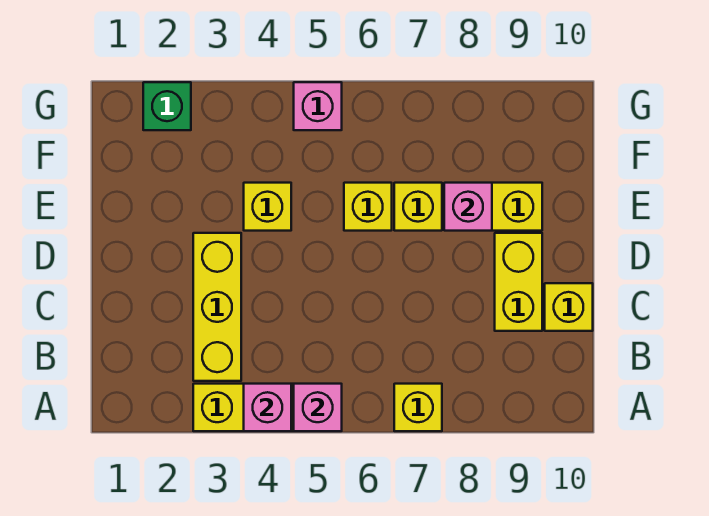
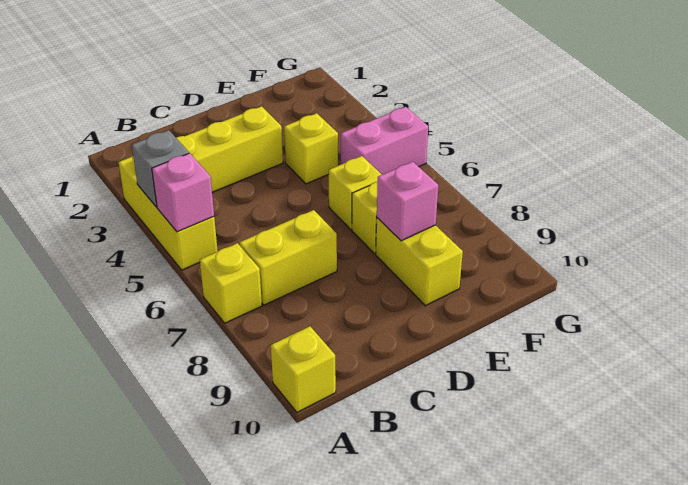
pink 1x1 brick [244,384,291,431] -> grey 1x1 brick [132,130,189,207]
yellow 1x2 brick [495,233,542,331] -> yellow 1x2 brick moved to [239,210,337,305]
yellow 1x1 brick [545,283,593,331] -> yellow 1x1 brick moved to [271,326,336,412]
green 1x1 brick [143,82,191,130] -> none
pink 1x1 brick [294,82,342,130] -> pink 1x2 brick [341,107,428,175]

